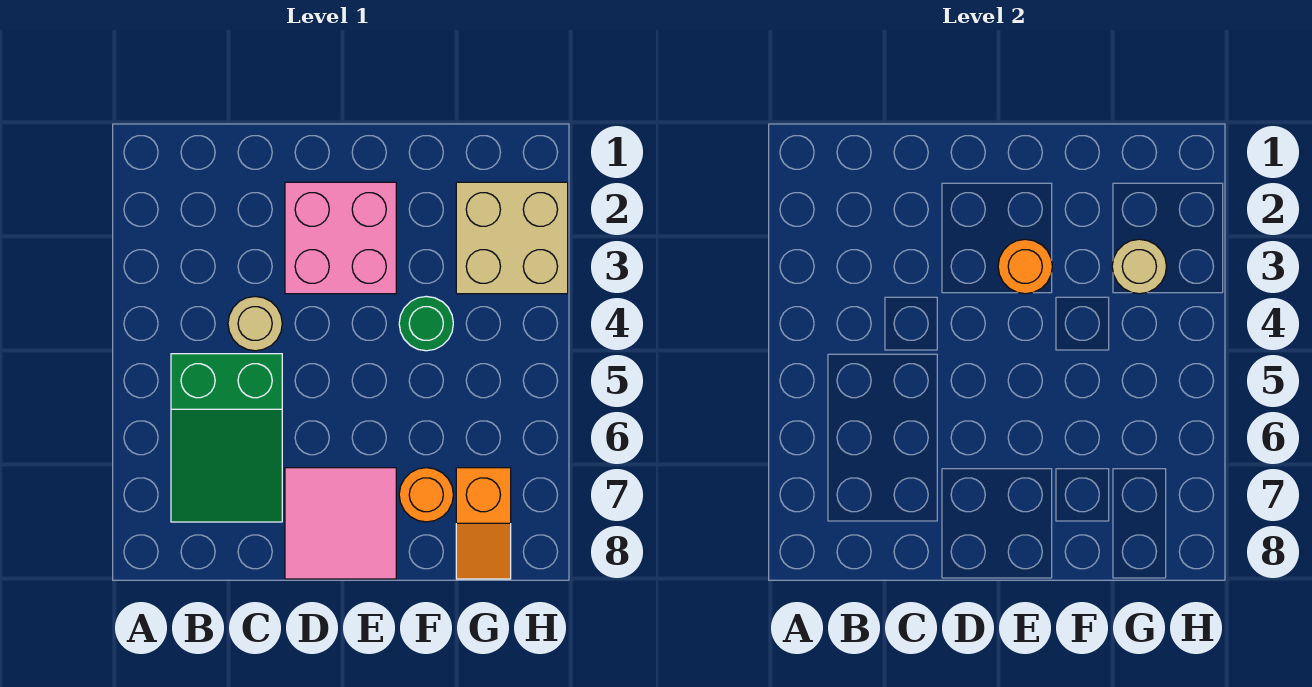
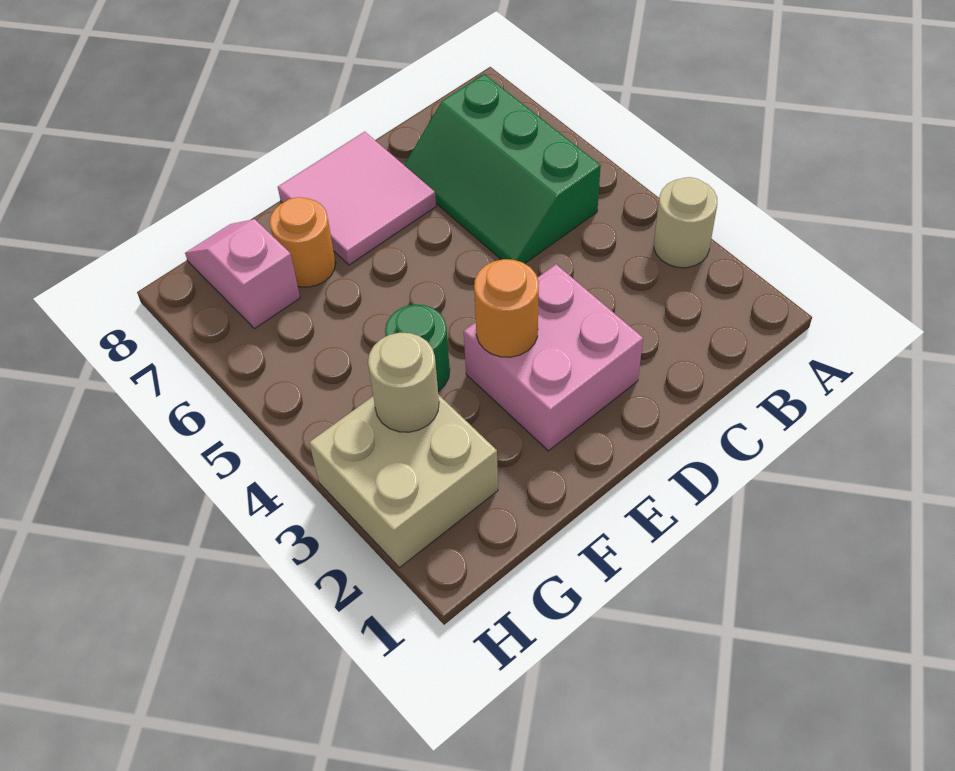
green 2x3 slope [171,354,282,522] -> green 2x3 slope turned to [404,74,601,264]
tan 1x1 round brick [228,296,282,351] -> tan 1x1 round brick moved to [654,177,717,268]
orange 1x2 slope [456,468,511,579] -> pink 1x2 slope [185,219,300,329]

